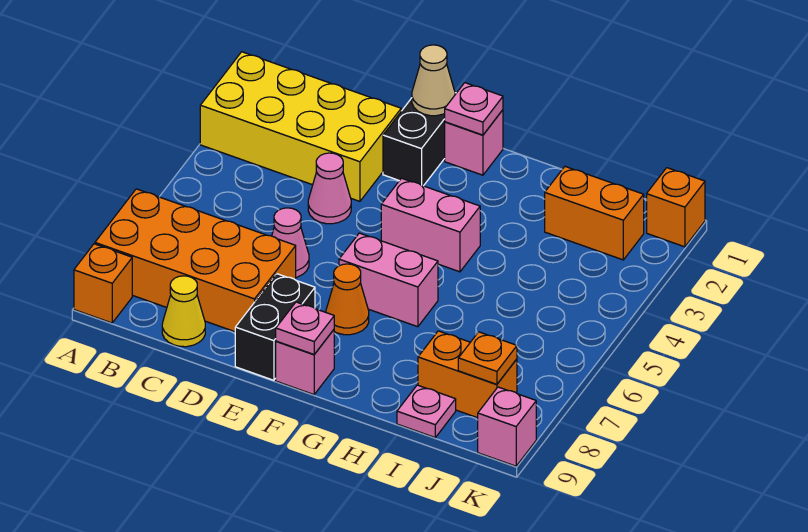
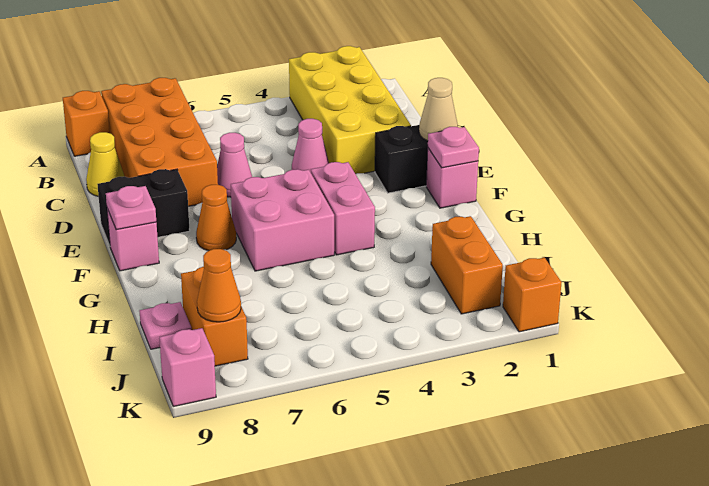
pink 1x2 brick [339,233,438,327] -> pink 2x2 brick [231,169,334,271]
orange 1x1 plate [458,332,517,384] -> orange 1x1 cone [197,249,241,322]

